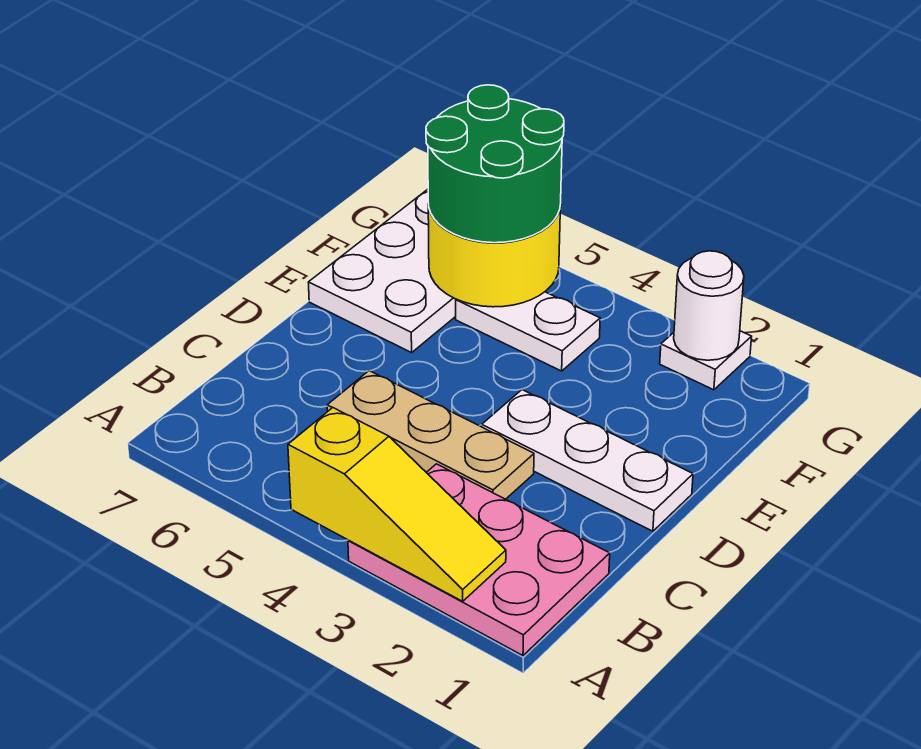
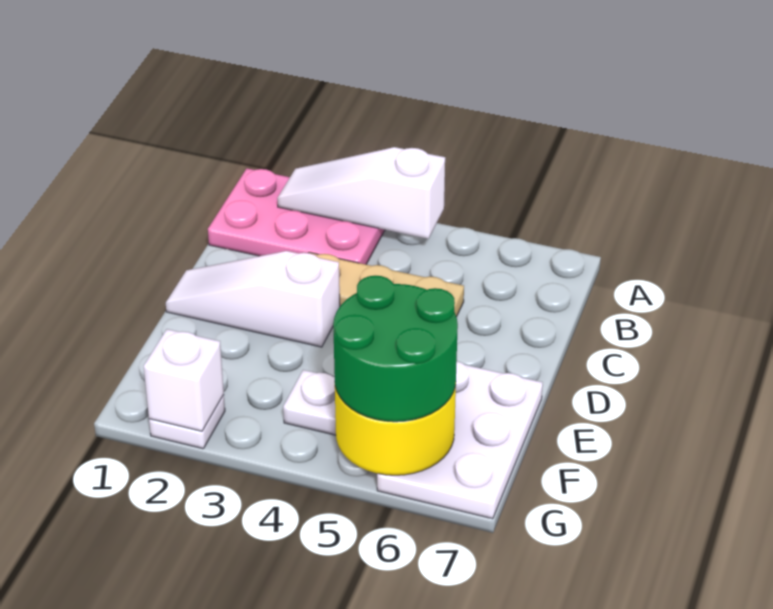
yellow 1x3 slope [288,408,506,601] -> white 1x3 slope [277,147,445,239]
white 1x3 plate [482,390,693,531] -> white 1x3 slope [166,251,340,347]
white 1x1 round brick [674,251,744,360] -> white 1x1 brick [144,329,224,431]

